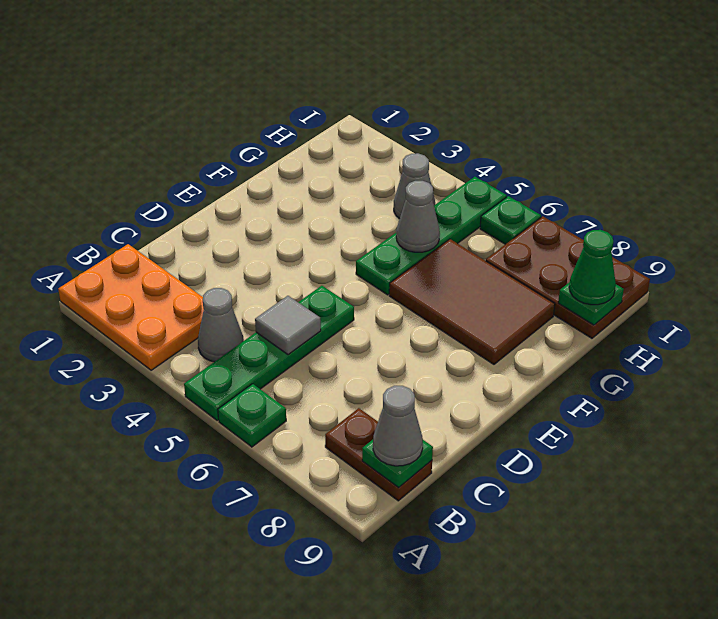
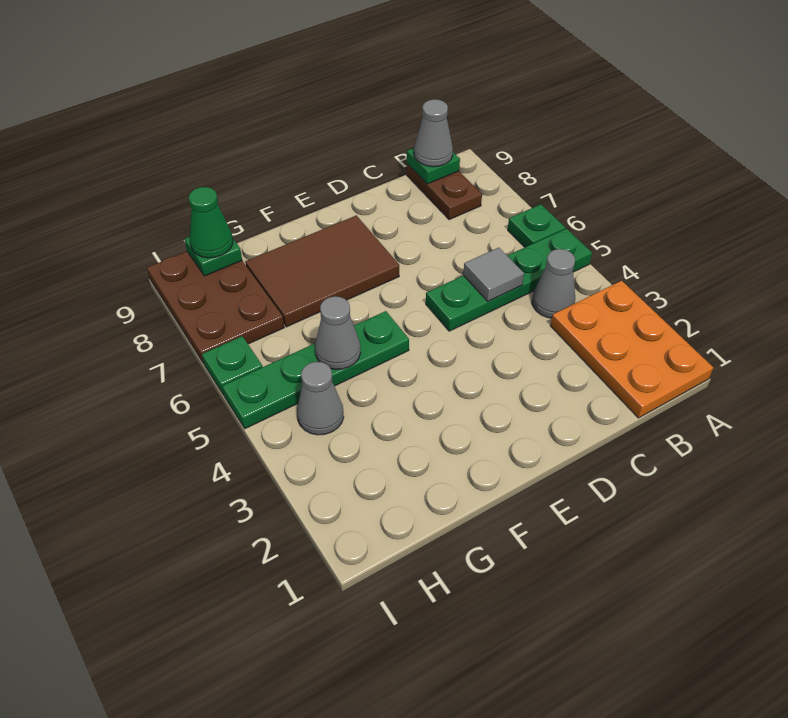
brown 2x3 tile [389,239,555,364] -> brown 2x3 tile turned to [245,215,399,327]

